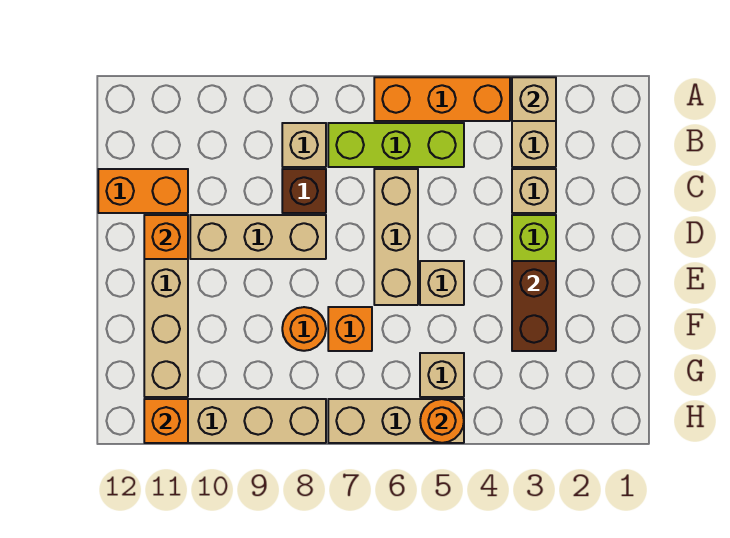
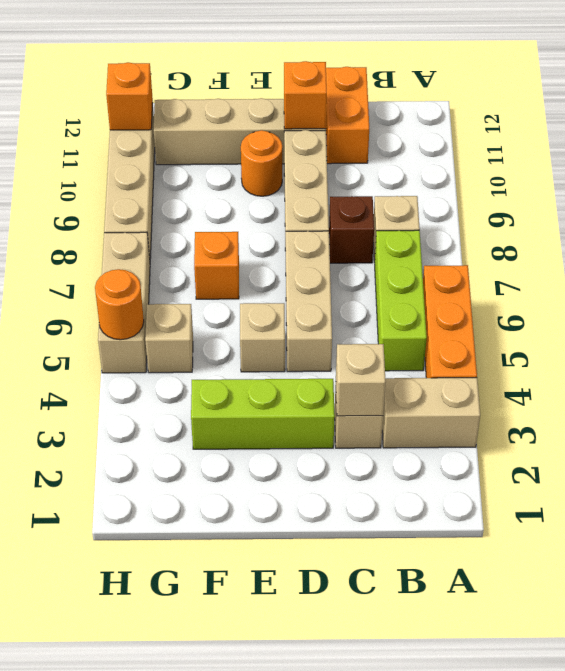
tan 1x1 brick [512,77,556,121] -> tan 1x1 brick moved to [336,344,386,416]
tan 1x3 brick [374,169,418,305] -> tan 1x3 brick turned to [286,231,332,372]
brown 1x2 brick [512,261,556,351] -> none
orange 1x1 round brick [282,307,326,351] -> orange 1x1 round brick moved to [241,130,282,196]

